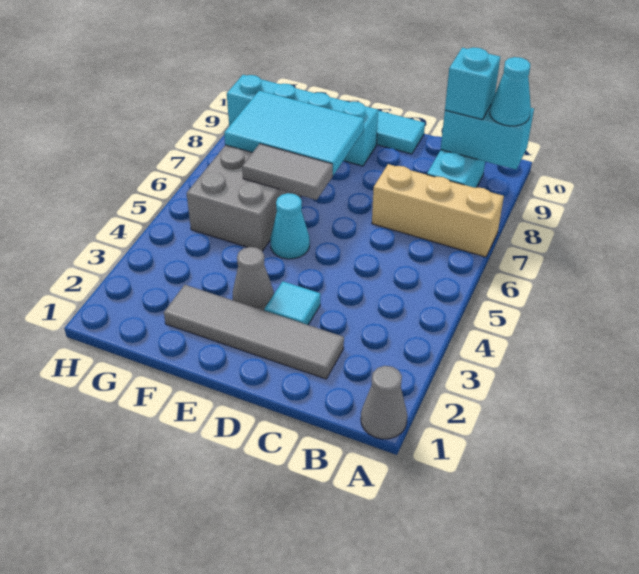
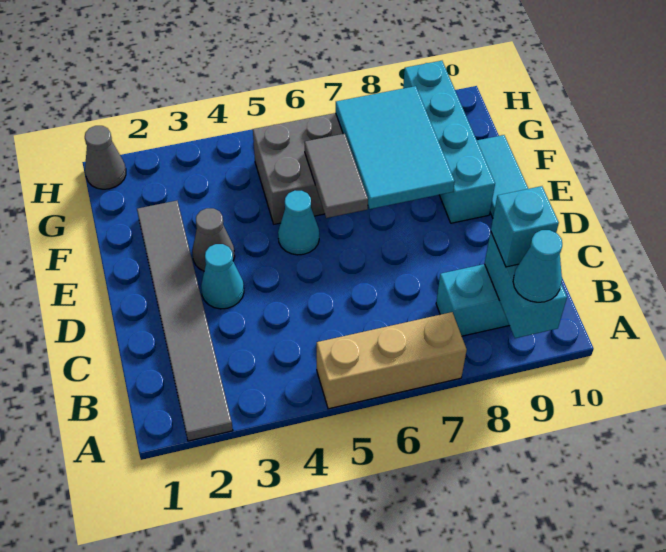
grey 1x1 cone [361,366,407,439] -> grey 1x1 cone moved to [85,126,126,189]
tan 1x3 brick [372,164,504,257] -> tan 1x3 brick turned to [317,312,467,409]
grey 1x4 tile [164,285,344,379] -> grey 1x6 tile [137,201,233,441]
cyan 1x1 tile [264,281,320,325] -> cyan 1x1 cone [201,244,244,309]

